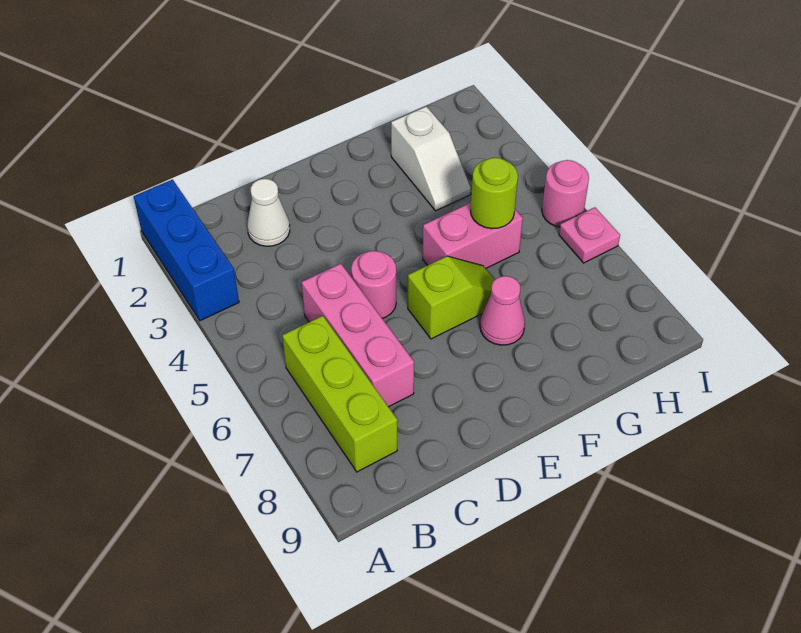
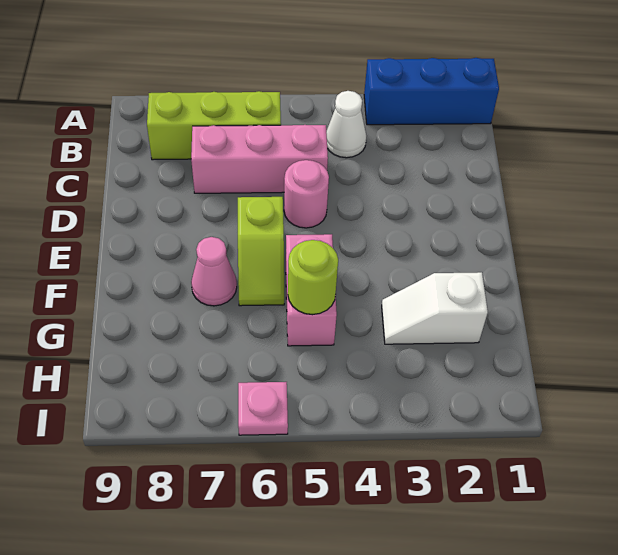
white 1x1 cone [247,179,290,246] -> white 1x1 cone moved to [326,91,366,158]
pink 1x1 round brick [542,160,589,227] -> none

